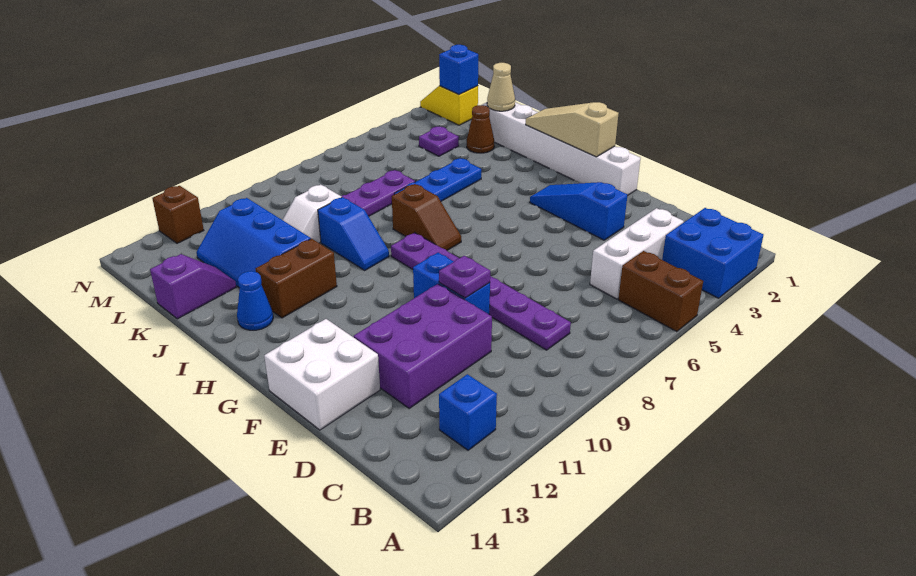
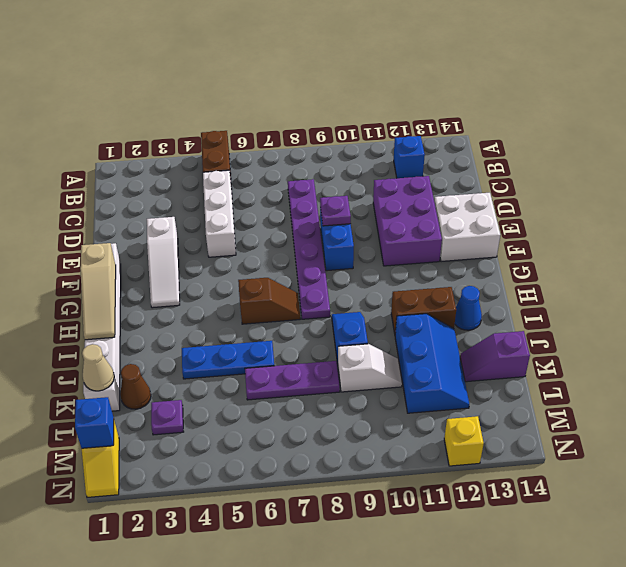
blue 2x2 brick [662,208,763,298] -> none
white 1x3 brick [590,208,684,299] -> white 1x3 brick turned to [203,170,236,257]
purple 2x3 brick [354,284,492,408] -> purple 2x3 brick turned to [373,176,442,266]
blue 1x3 slope [530,182,628,240] -> white 1x3 slope [147,217,180,308]
brown 1x2 slope [392,184,461,250] -> brown 1x2 slope turned to [238,278,300,324]
brown 1x1 brick [152,186,204,243] -> yellow 1x1 brick [444,416,484,466]

